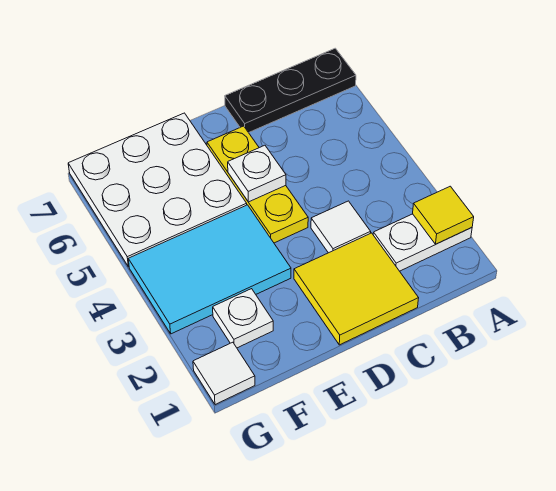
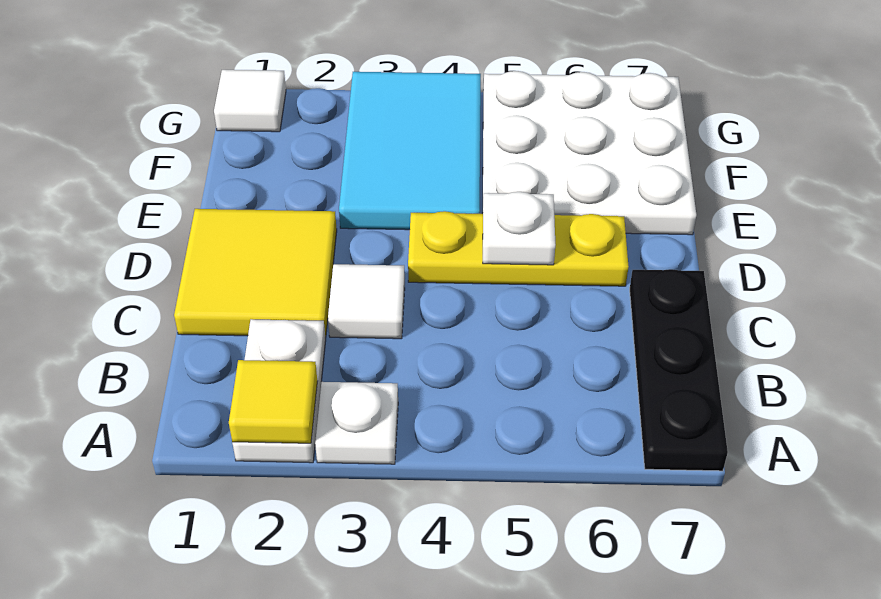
white 1x1 plate [213,289,273,348] -> white 1x1 plate moved to [315,382,398,464]

